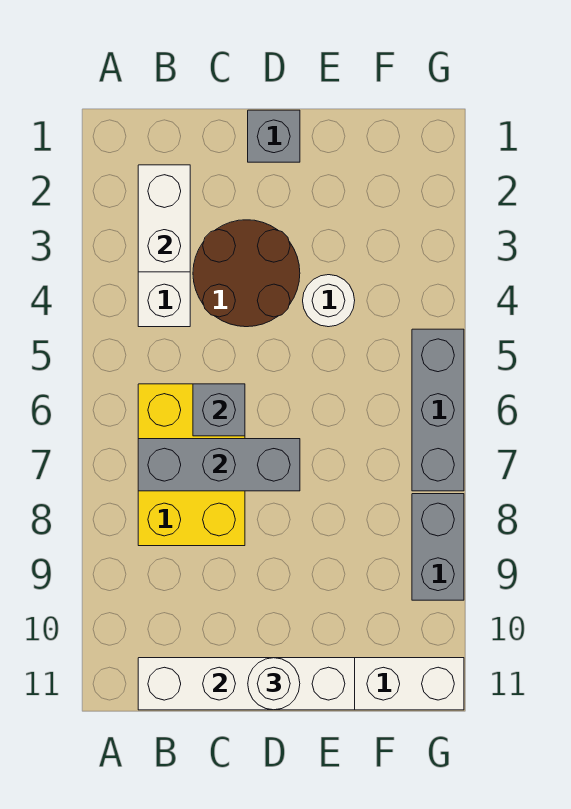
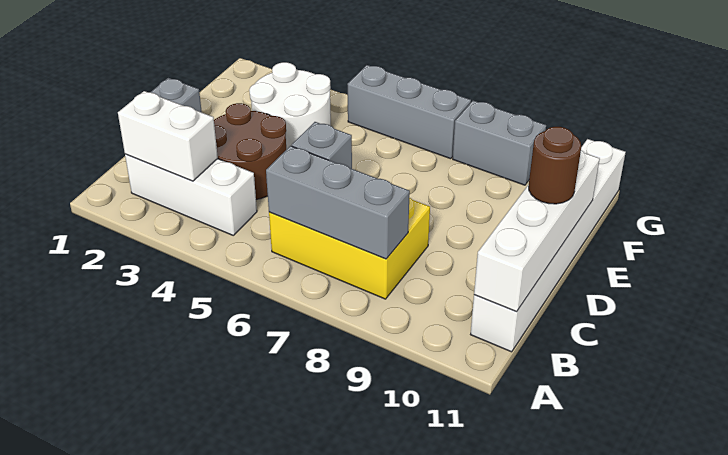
grey 1x3 brick [138,439,300,491] -> grey 1x3 brick turned to [266,146,410,259]
white 1x1 round brick [248,658,300,710] -> brown 1x1 round brick [529,127,581,204]
white 1x1 round brick [303,275,355,327] -> white 2x2 round brick [249,62,331,150]

